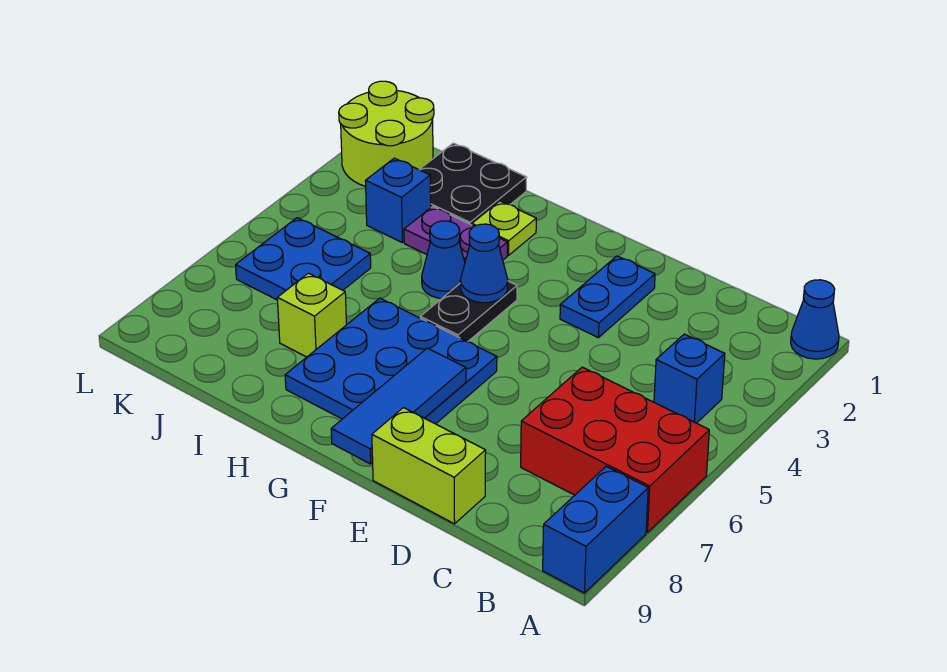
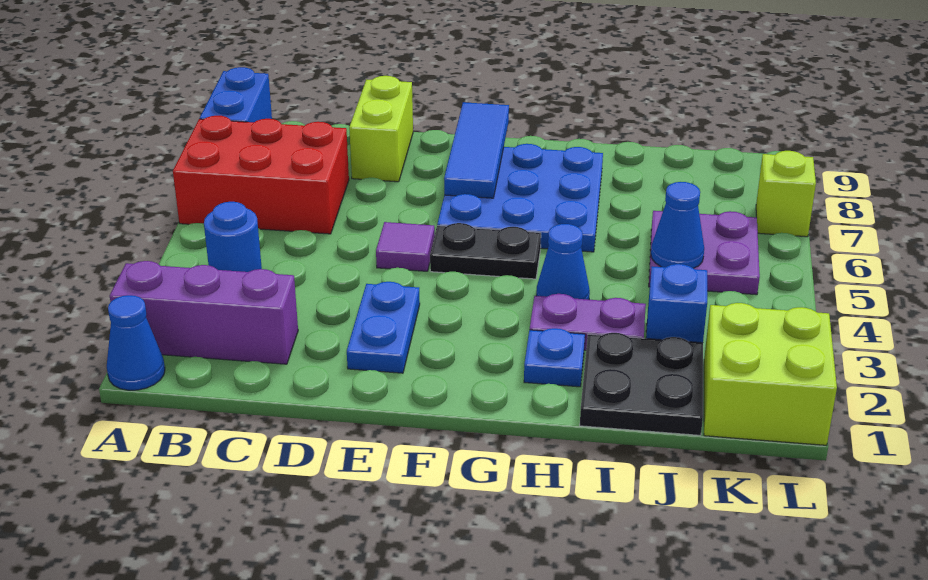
none -> purple 1x3 brick [110,261,298,364]
blue 1x1 brick [654,334,725,423] -> blue 1x1 round brick [204,202,262,272]
lime 1x2 brick [372,408,486,524] -> lime 1x2 brick turned to [349,76,413,182]
none -> purple 1x1 tile [376,222,435,271]
black 1x2 plate [420,281,517,342] -> black 1x2 plate turned to [430,223,541,279]
blue 1x1 cone [460,224,508,303] -> blue 1x1 cone moved to [651,182,704,268]
lime 1x1 plate [472,201,536,255] -> blue 1x1 plate [524,328,585,387]
lime 1x1 brick [277,273,347,357] -> lime 1x1 brick moved to [756,151,816,237]
blue 2x2 plate [236,218,371,300] -> purple 2x2 plate [649,211,760,295]
lime 2x2 round brick [339,81,434,187] -> lime 2x2 brick [704,303,837,445]

